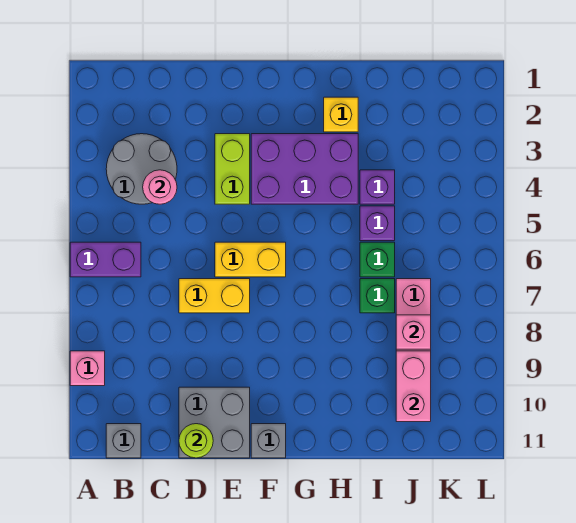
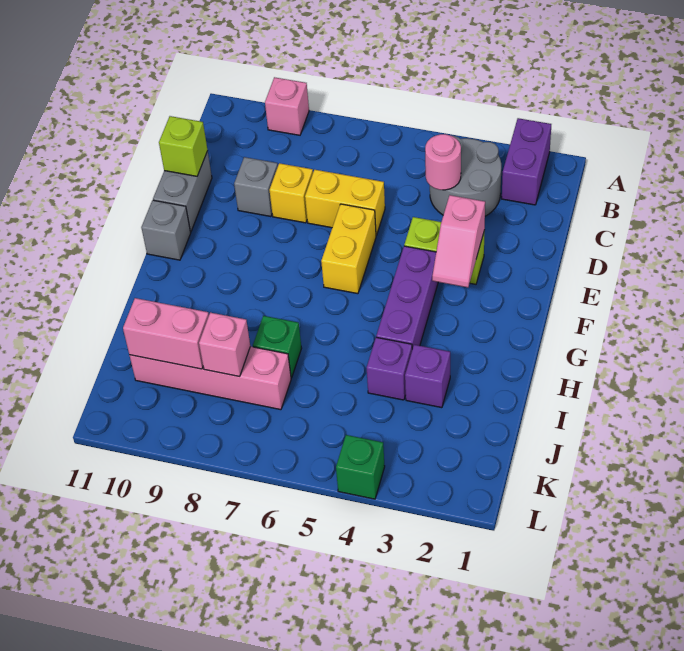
purple 1x2 brick [70,242,141,277] -> purple 1x2 brick moved to [502,118,551,205]
grey 1x1 brick [106,424,141,458] -> grey 1x1 brick moved to [234,157,278,217]
yellow 1x2 brick [179,279,250,313] -> yellow 1x2 brick turned to [305,170,385,235]
grey 2x2 brick [179,387,250,458] -> grey 1x2 brick [153,151,212,232]
lime 1x1 round brick [179,424,213,458] -> lime 1x1 brick [159,116,208,176]
none -> pink 1x2 slope [432,195,485,287]
purple 2x3 brick [251,134,358,204] -> purple 1x3 brick [376,246,438,349]
yellow 1x1 brick [324,97,358,132] -> yellow 1x1 brick moved to [270,163,313,223]
purple 1x1 brick [360,206,395,241] -> purple 1x1 brick moved to [405,345,450,408]
green 1x1 brick [360,242,395,277] -> green 1x1 brick moved to [336,435,385,499]

